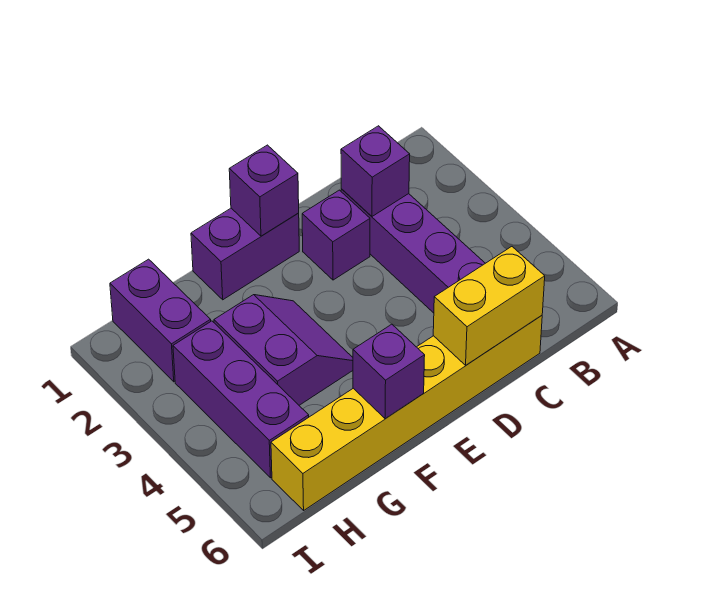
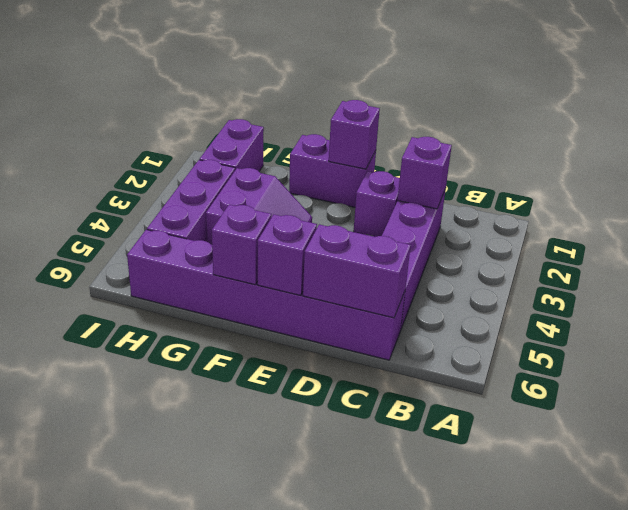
yellow 1x6 brick [271,316,542,510] -> purple 1x6 brick [127,230,405,360]
yellow 1x2 brick [433,247,545,365] -> purple 1x2 brick [303,224,411,318]
none -> purple 1x1 brick [258,214,317,295]

